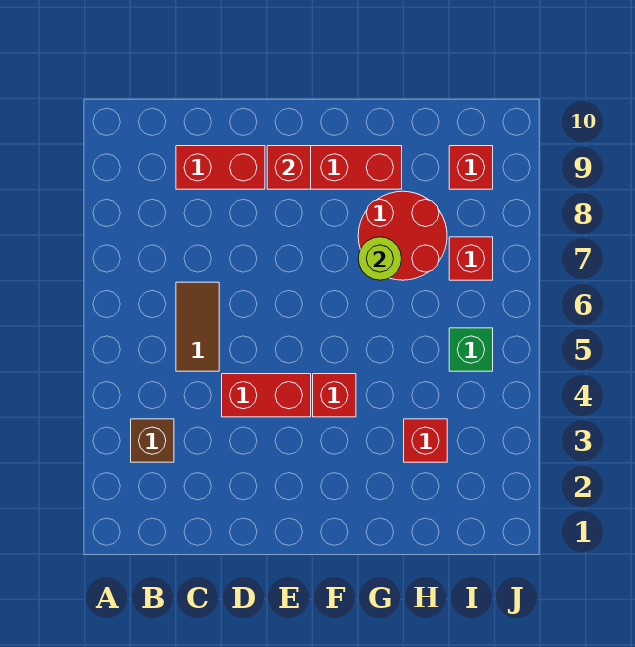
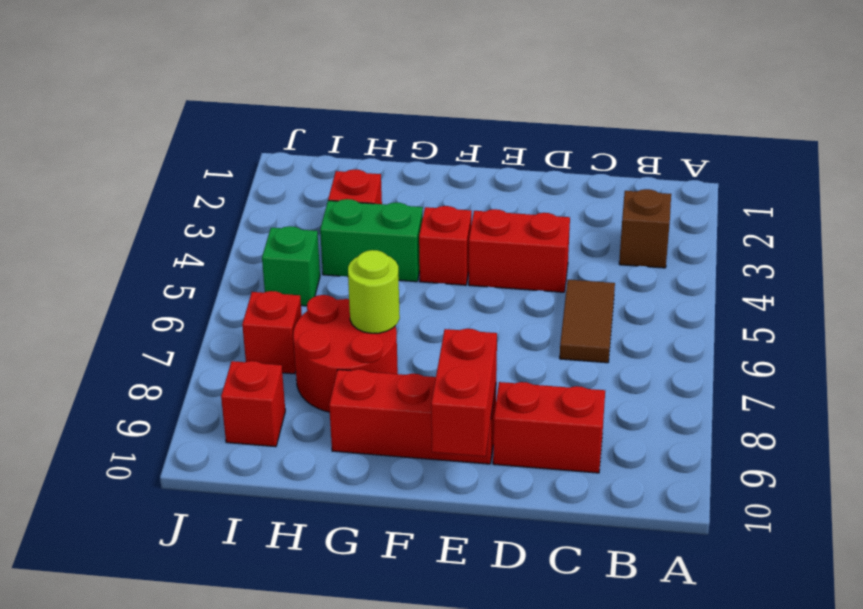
red 1x1 brick [267,146,311,189] -> red 1x2 brick [431,329,497,457]
none -> green 1x2 brick [320,199,423,282]

